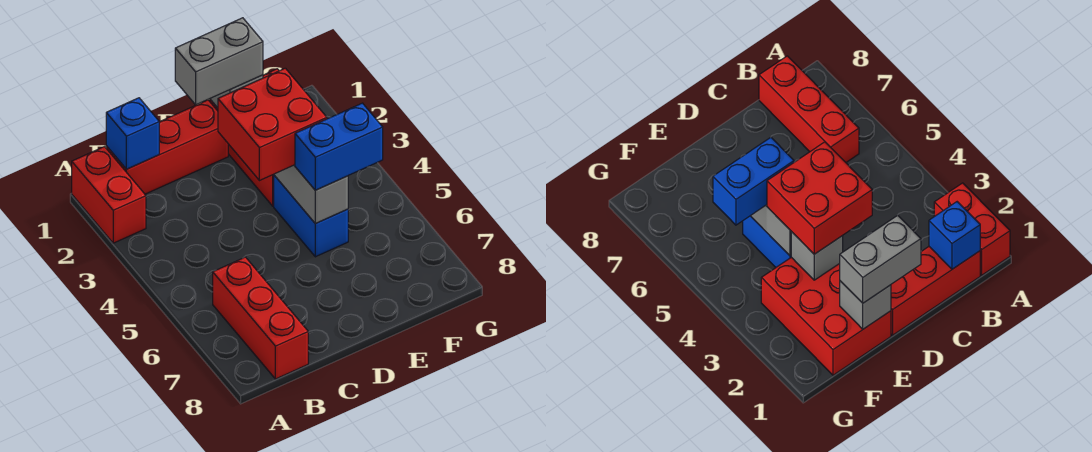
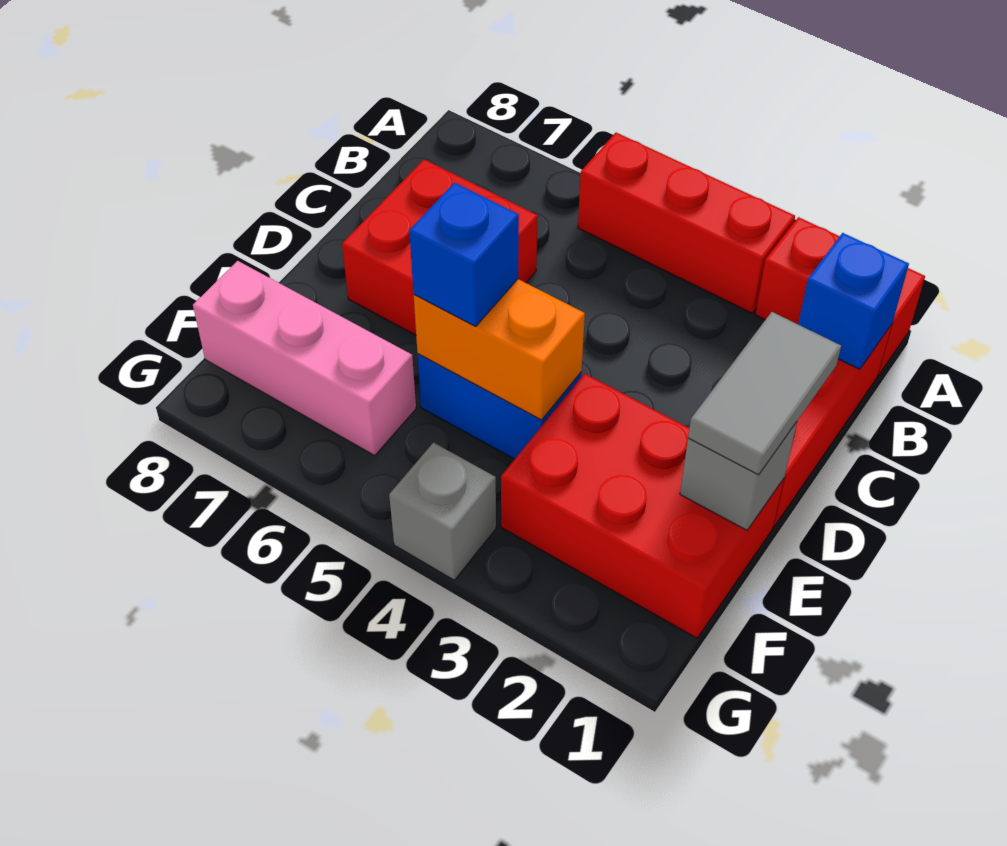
red 1x3 brick [213,257,308,379] -> red 1x3 brick moved to [578,133,795,313]
grey 1x2 brick [175,18,263,105] -> grey 1x2 tile [688,312,841,475]
red 2x2 brick [218,68,327,181] -> red 2x2 brick moved to [342,160,538,335]
grey 1x1 brick [791,232,843,280] -> grey 1x1 brick moved to [389,442,496,580]
grey 1x2 brick [274,165,348,224] -> orange 1x2 brick [414,279,585,420]
blue 1x2 brick [295,103,383,190] -> blue 1x1 brick [409,183,519,326]
none -> pink 1x3 brick [193,261,416,456]

